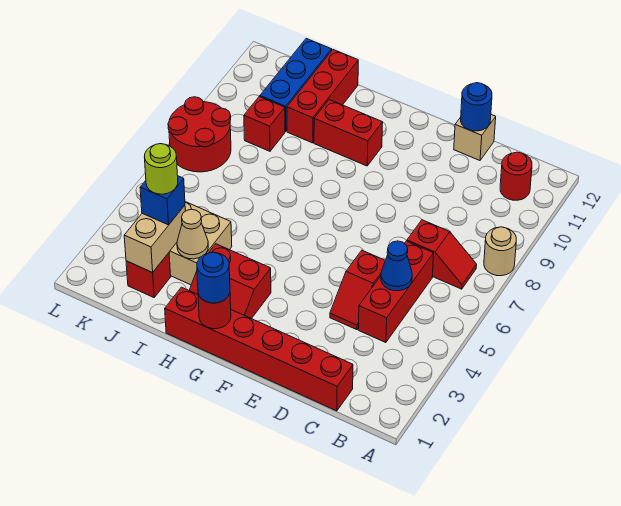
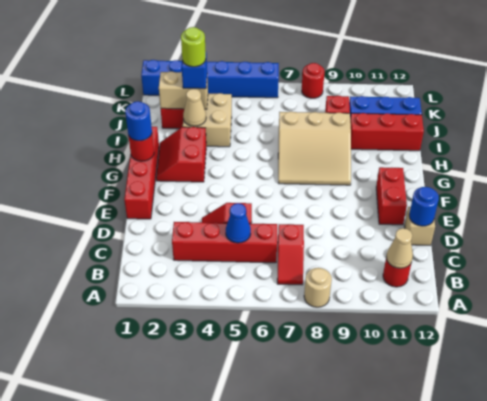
none -> tan 1x1 cone [386,228,413,268]
red 1x6 brick [165,287,353,411] -> red 1x4 brick [124,126,159,219]
red 1x3 brick [358,241,434,343] -> red 1x4 brick [172,222,277,263]
none -> tan 3x3 slope [278,112,351,185]
red 1x2 brick [314,100,383,166] -> red 1x2 brick moved to [376,167,407,225]
red 2x2 round brick [168,97,231,172] -> red 1x1 round brick [302,63,325,98]
none -> blue 1x6 brick [141,60,279,98]

